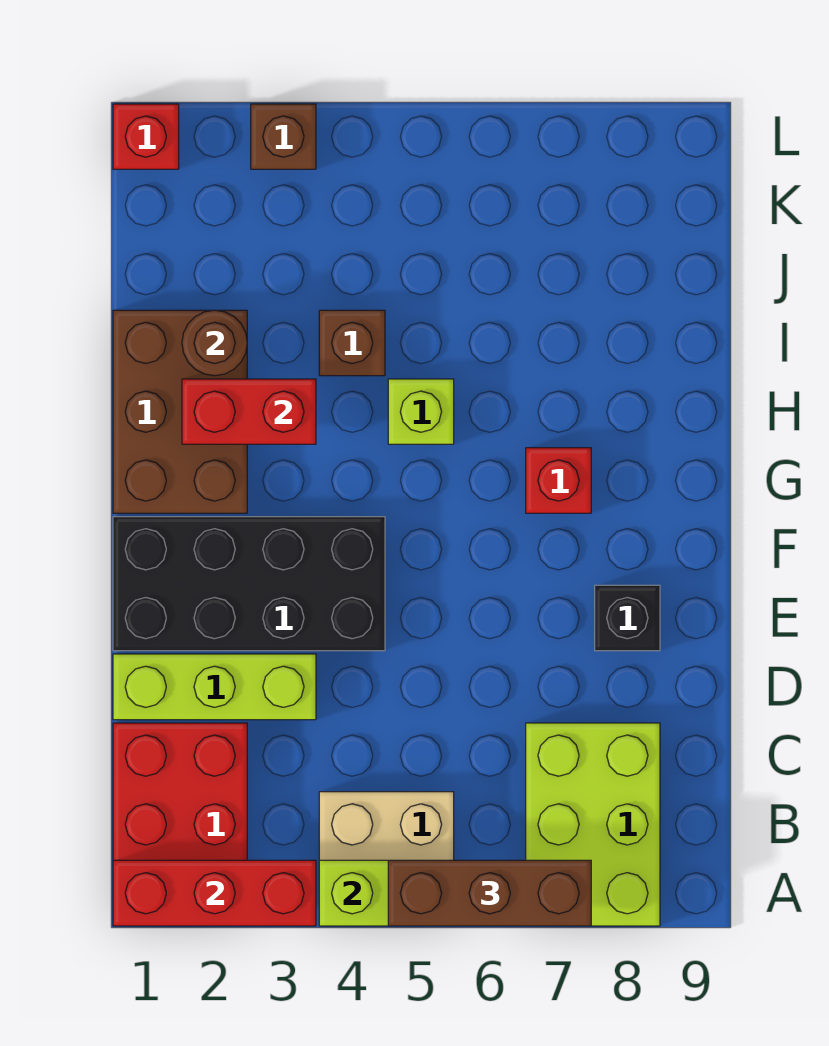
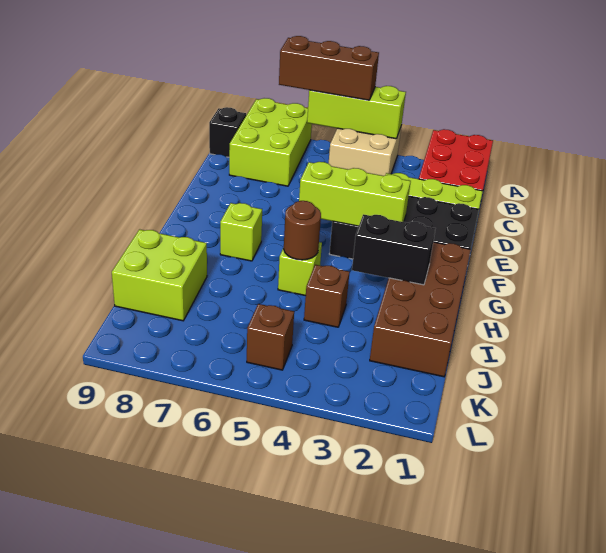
red 1x3 brick [113,860,316,926] -> none
black 1x1 brick [595,585,660,651] -> black 1x1 brick moved to [209,107,246,157]
none -> lime 1x3 brick [299,162,411,226]
brown 2x3 brick [113,310,247,513] -> brown 2x4 brick [370,242,471,377]
red 1x1 brick [526,448,591,513] -> lime 1x1 brick [220,203,262,261]
red 1x2 brick [182,379,316,444] -> black 1x2 brick [352,214,435,285]
brown 1x1 round brick [182,310,247,376] -> brown 1x1 round brick moved to [284,201,321,260]
none -> lime 2x2 brick [112,229,207,321]
red 1x1 brick [113,104,179,169] -> none
brown 1x1 brick [251,104,316,169] -> brown 1x1 brick moved to [247,304,294,370]

